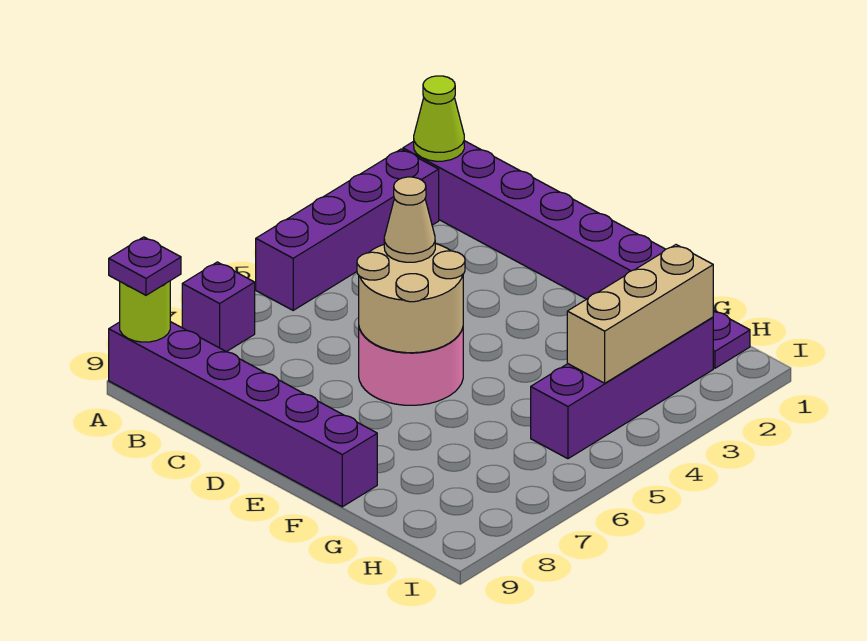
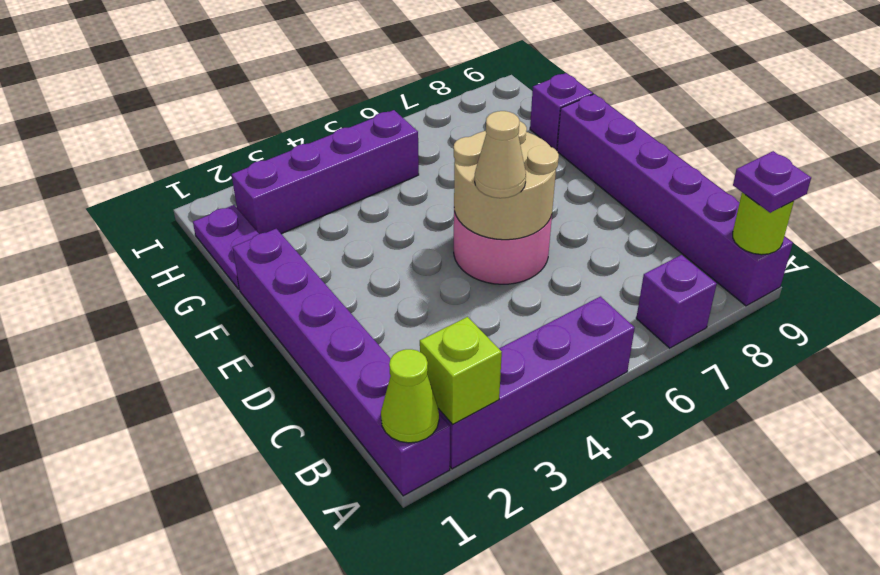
none -> lime 1x1 brick [420,317,502,425]
none -> purple 1x1 brick [530,73,593,150]
tan 1x3 brick [567,245,713,383] -> none

